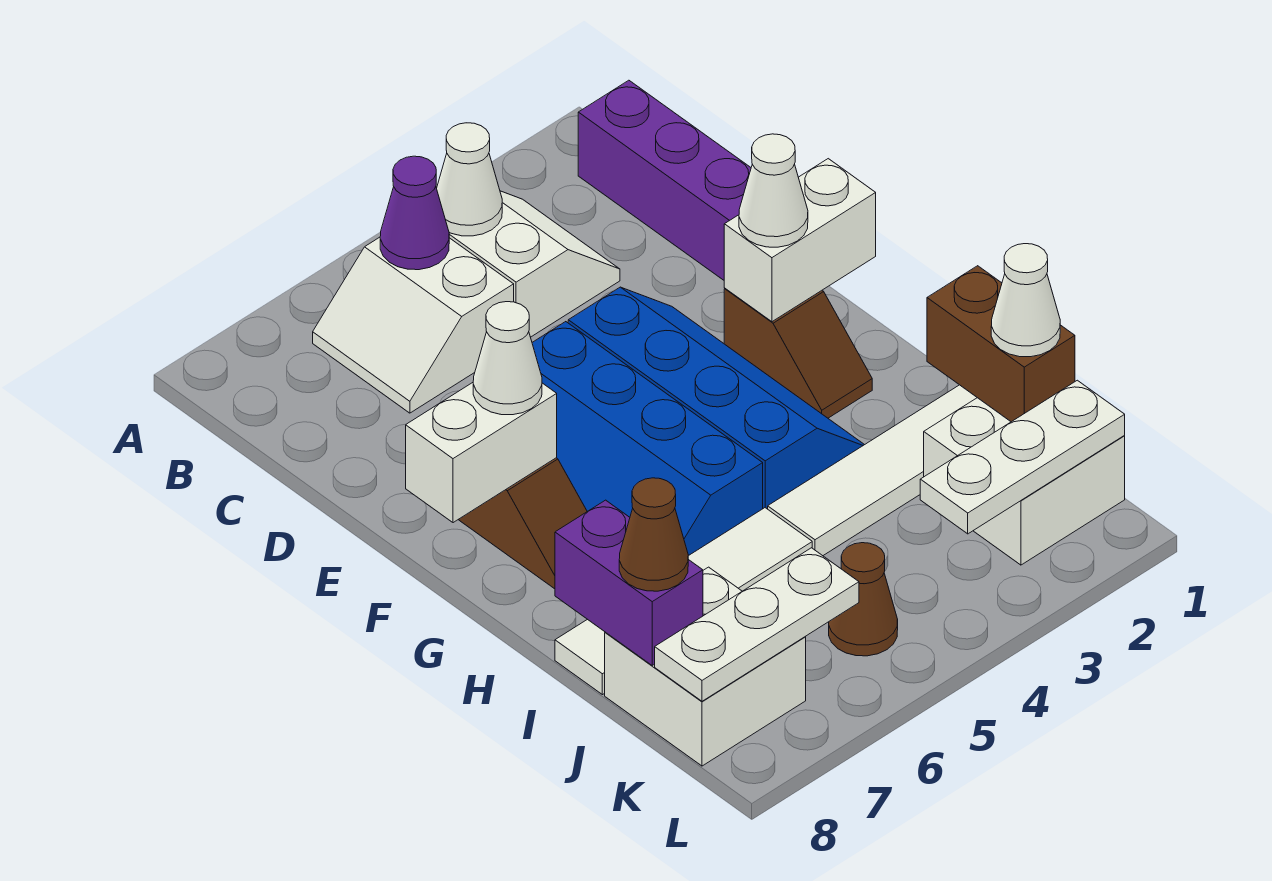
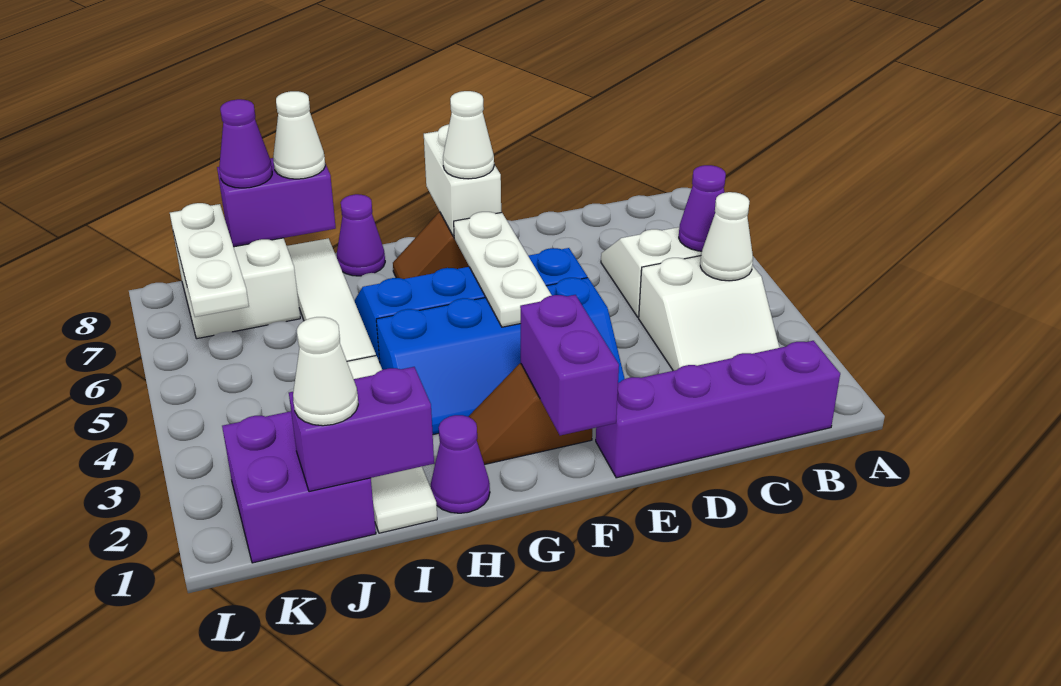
white 1x2 brick [724,159,876,322] -> purple 1x2 brick [520,295,619,435]
white 1x1 cone [739,134,808,247] -> white 1x1 cone moved to [273,91,325,179]
none -> purple 1x1 cone [431,415,490,513]
none -> purple 1x1 cone [337,194,385,276]
brown 1x2 brick [927,266,1075,422] -> purple 1x2 brick [289,367,434,492]
white 2x2 brick [924,398,1125,565] -> purple 2x2 brick [222,411,376,563]
brown 1x1 cone [619,478,688,591] -> purple 1x1 cone [219,99,272,188]
white 1x3 plate [920,380,1125,534] -> white 1x3 plate moved to [454,212,552,327]
brown 1x1 cone [829,543,898,656] -> none

